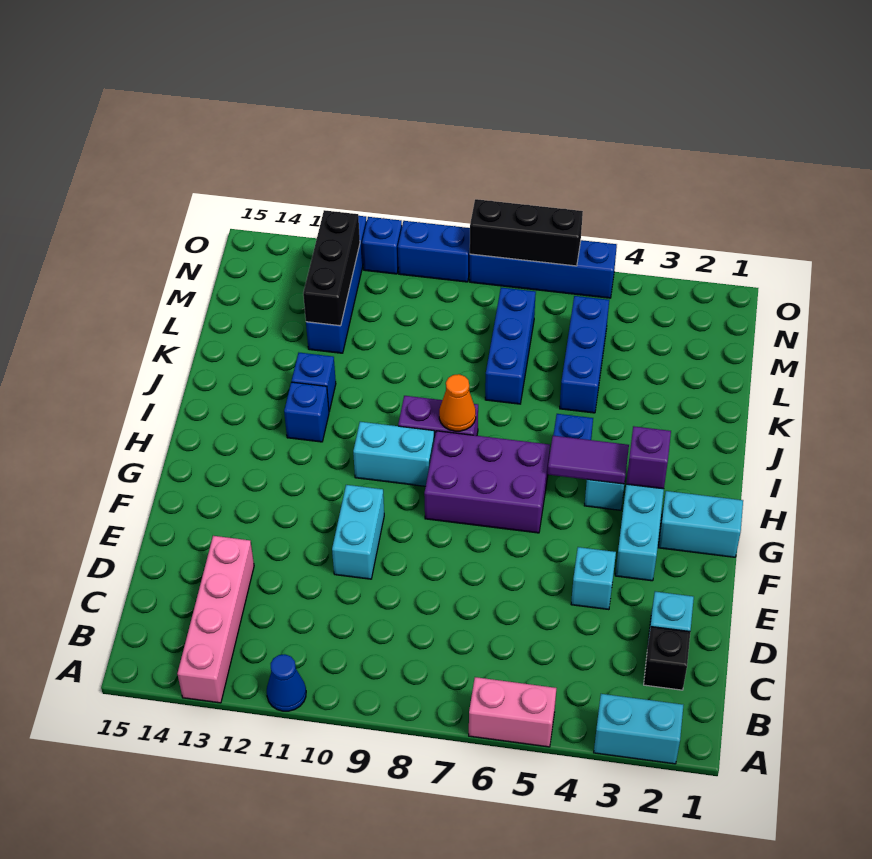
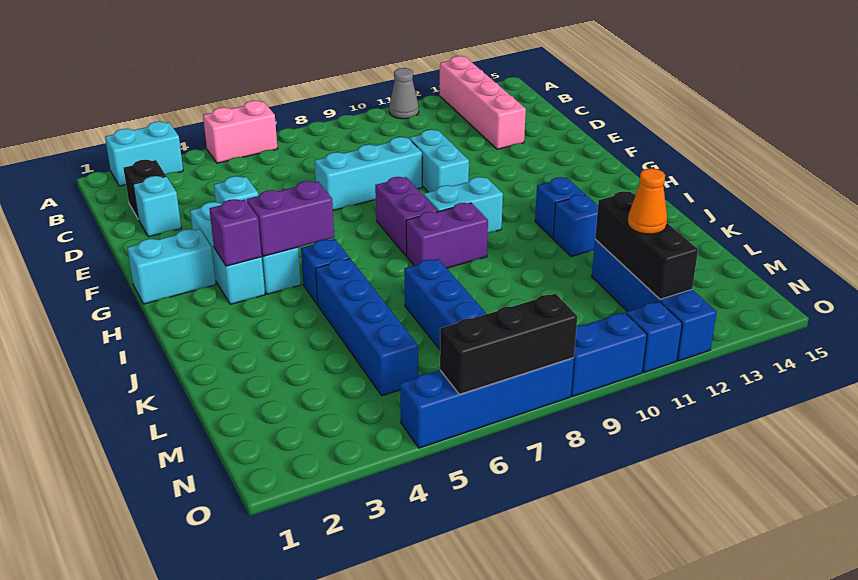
blue 1x1 cone [267,654,306,711] -> grey 1x1 cone [389,68,419,119]
none -> cyan 1x3 brick [314,137,422,210]
purple 2x3 brick [424,431,550,533] -> purple 1x2 brick [375,177,438,256]
purple 1x2 tile [548,436,629,484] -> purple 1x2 brick [247,181,334,256]
orange 1x1 cone [439,374,476,431] -> orange 1x1 cone moved to [628,168,667,234]
blue 1x3 brick [560,296,609,413] -> blue 1x4 brick [316,259,418,396]

